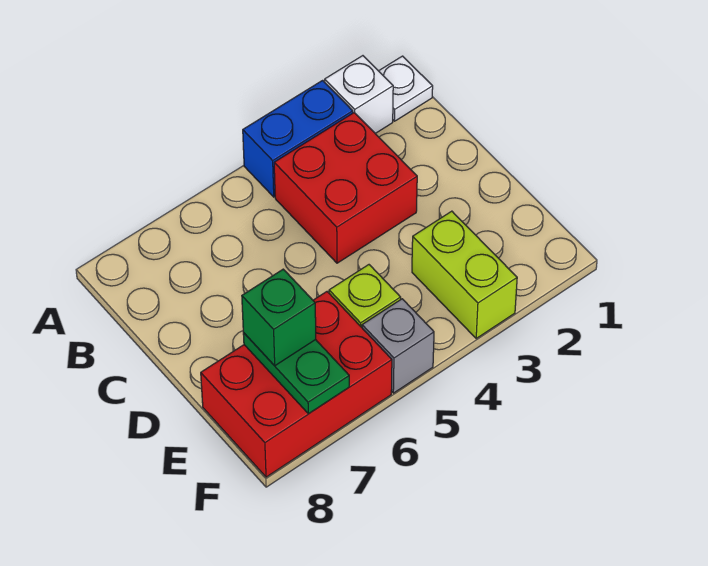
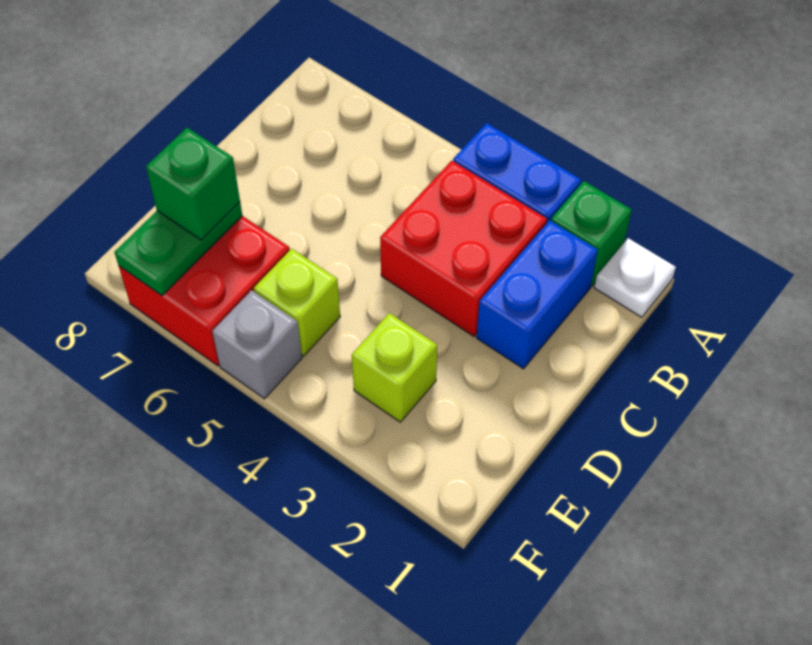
white 1x1 brick [325,56,393,133] -> green 1x1 brick [551,181,632,286]
none -> blue 1x2 brick [477,220,598,369]
lime 1x2 brick [412,211,517,338] -> lime 1x1 brick [352,313,437,422]
red 2x3 brick [201,292,392,477] -> red 2x2 brick [119,216,290,366]

